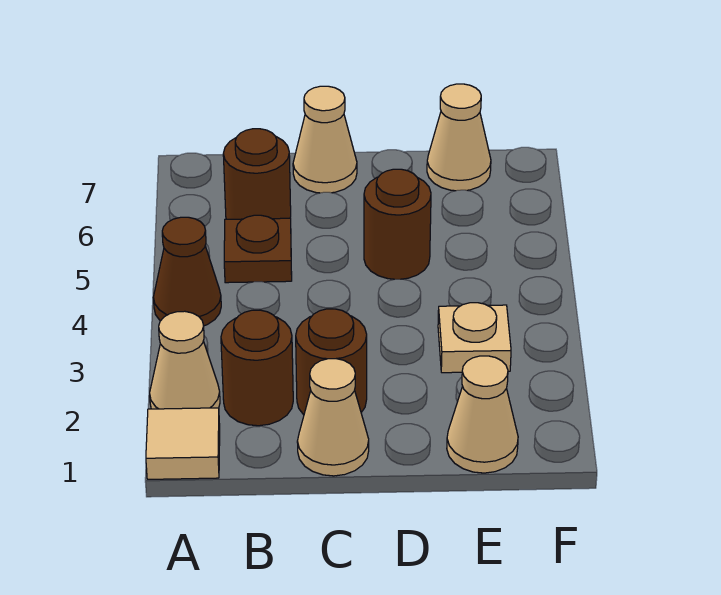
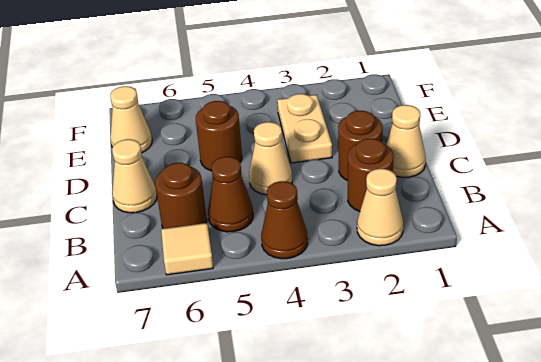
tan 1x1 tile [146,408,220,479] -> tan 1x1 tile moved to [161,223,213,275]
brown 1x1 plate [224,215,292,283] -> brown 1x1 cone [208,157,253,232]
tan 1x1 cone [447,356,518,473] -> tan 1x1 cone moved to [249,122,292,195]
tan 1x1 plate [438,303,511,373] -> tan 1x2 plate [277,94,332,163]

